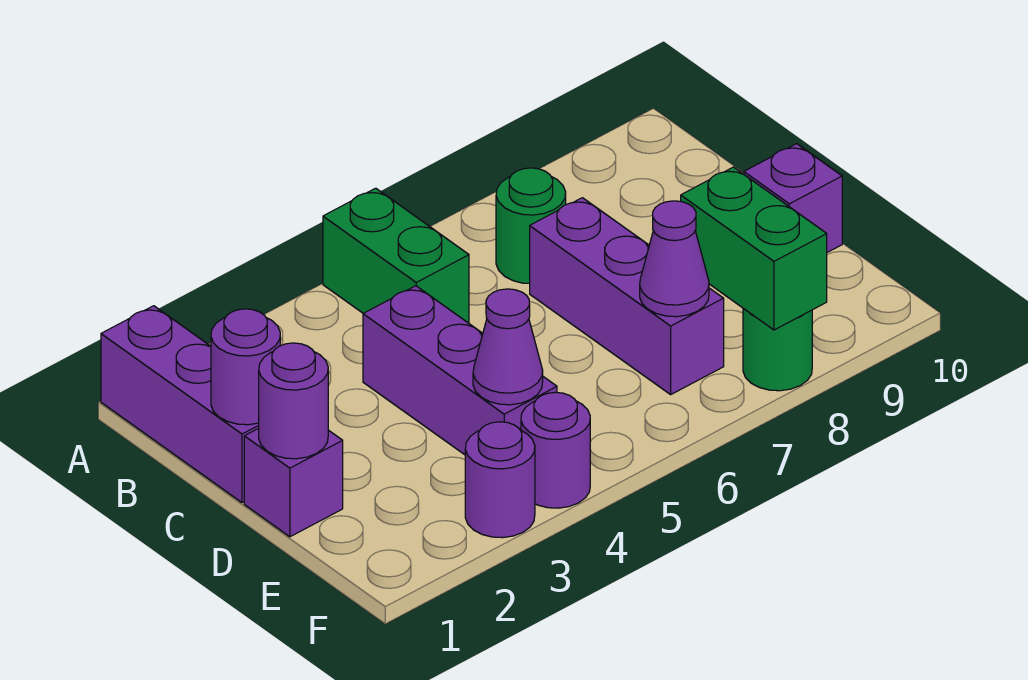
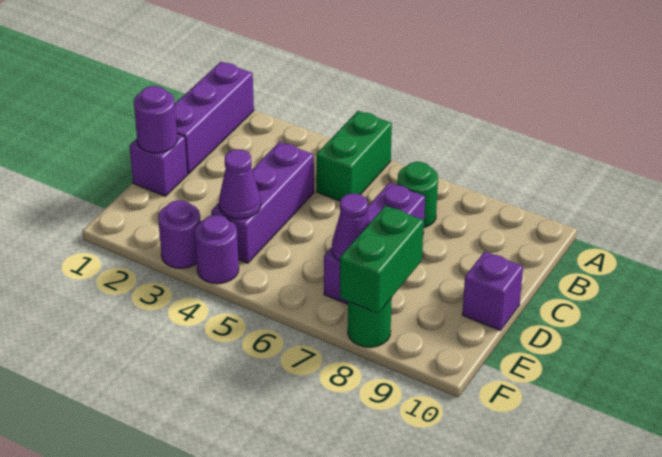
purple 1x1 round brick [211,309,280,425] -> none

